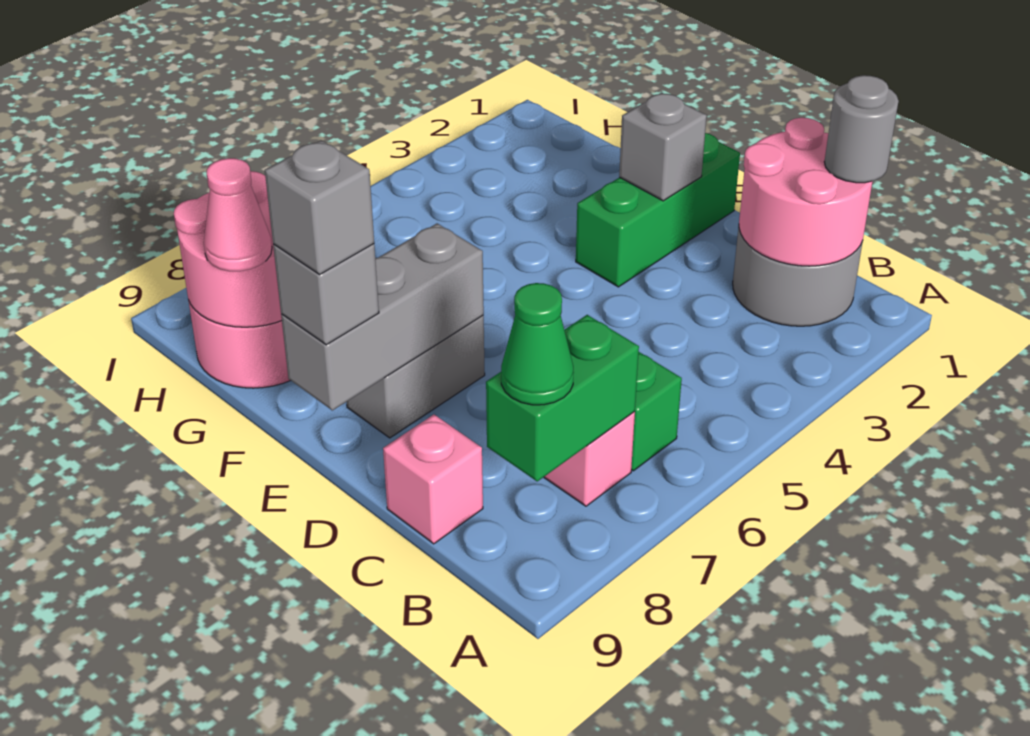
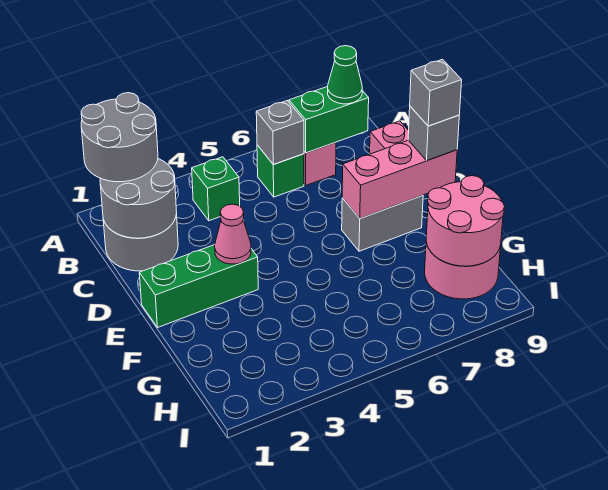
pink 2x2 round brick [739,118,873,266] -> grey 2x2 round brick [100,159,177,238]
grey 1x1 round brick [824,75,898,183] -> grey 2x2 round brick [81,93,158,182]
none -> green 1x1 brick [192,157,240,221]
grey 1x1 brick [619,93,707,201] -> grey 1x1 brick moved to [256,101,304,165]
grey 1x3 brick [281,223,484,410] -> pink 1x3 brick [342,140,457,219]
pink 1x1 cone [204,158,272,271] -> pink 1x1 cone moved to [215,204,251,264]

